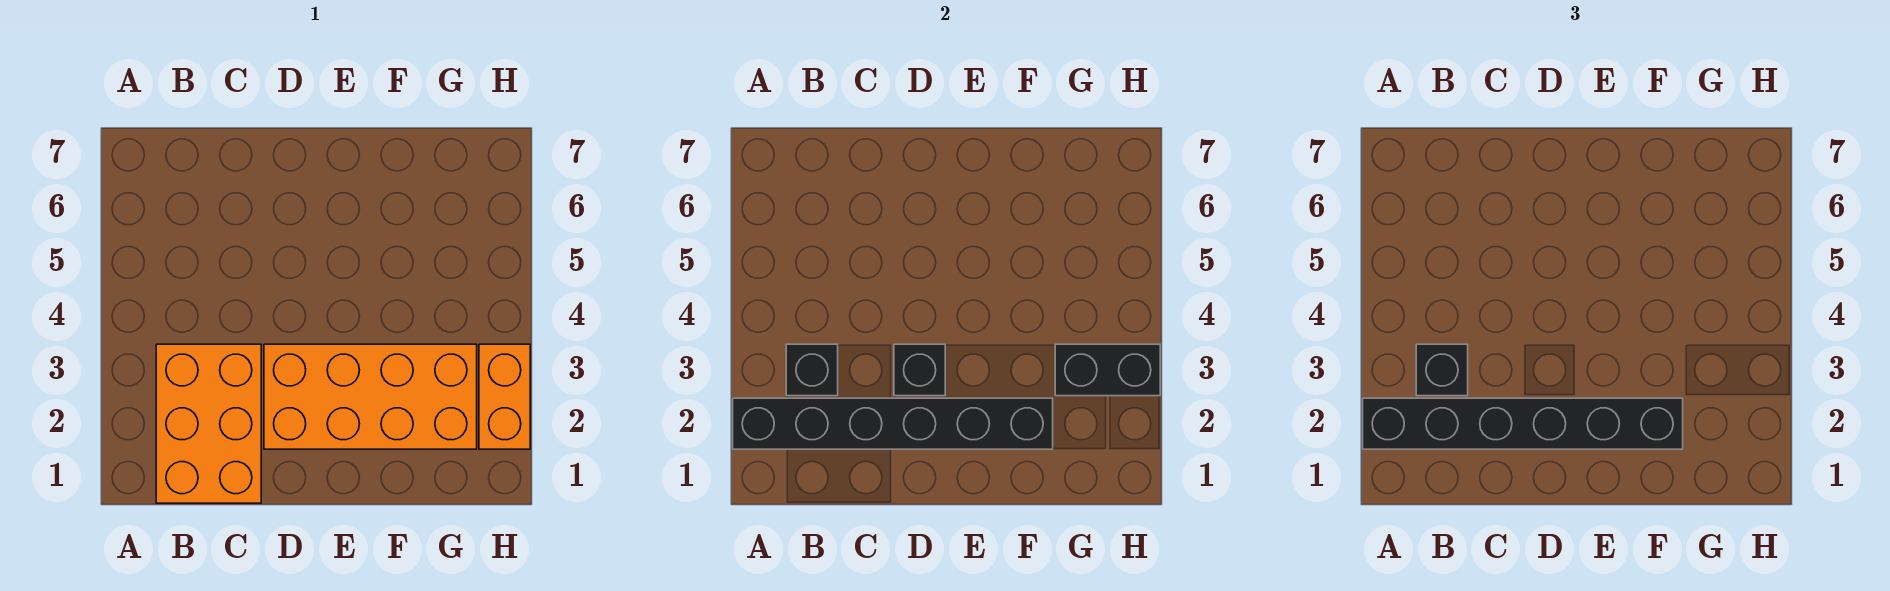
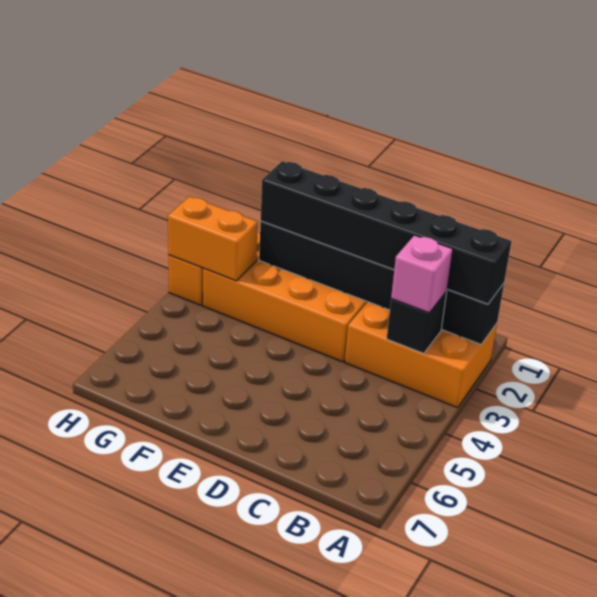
orange 2x3 brick [156,344,261,503] -> orange 2x3 brick turned to [345,302,497,408]
black 1x1 brick [1416,344,1468,396] -> pink 1x1 brick [391,235,453,313]
black 1x1 brick [894,344,945,396] -> none
black 1x2 brick [1055,344,1160,396] -> orange 1x2 brick [168,197,258,281]

